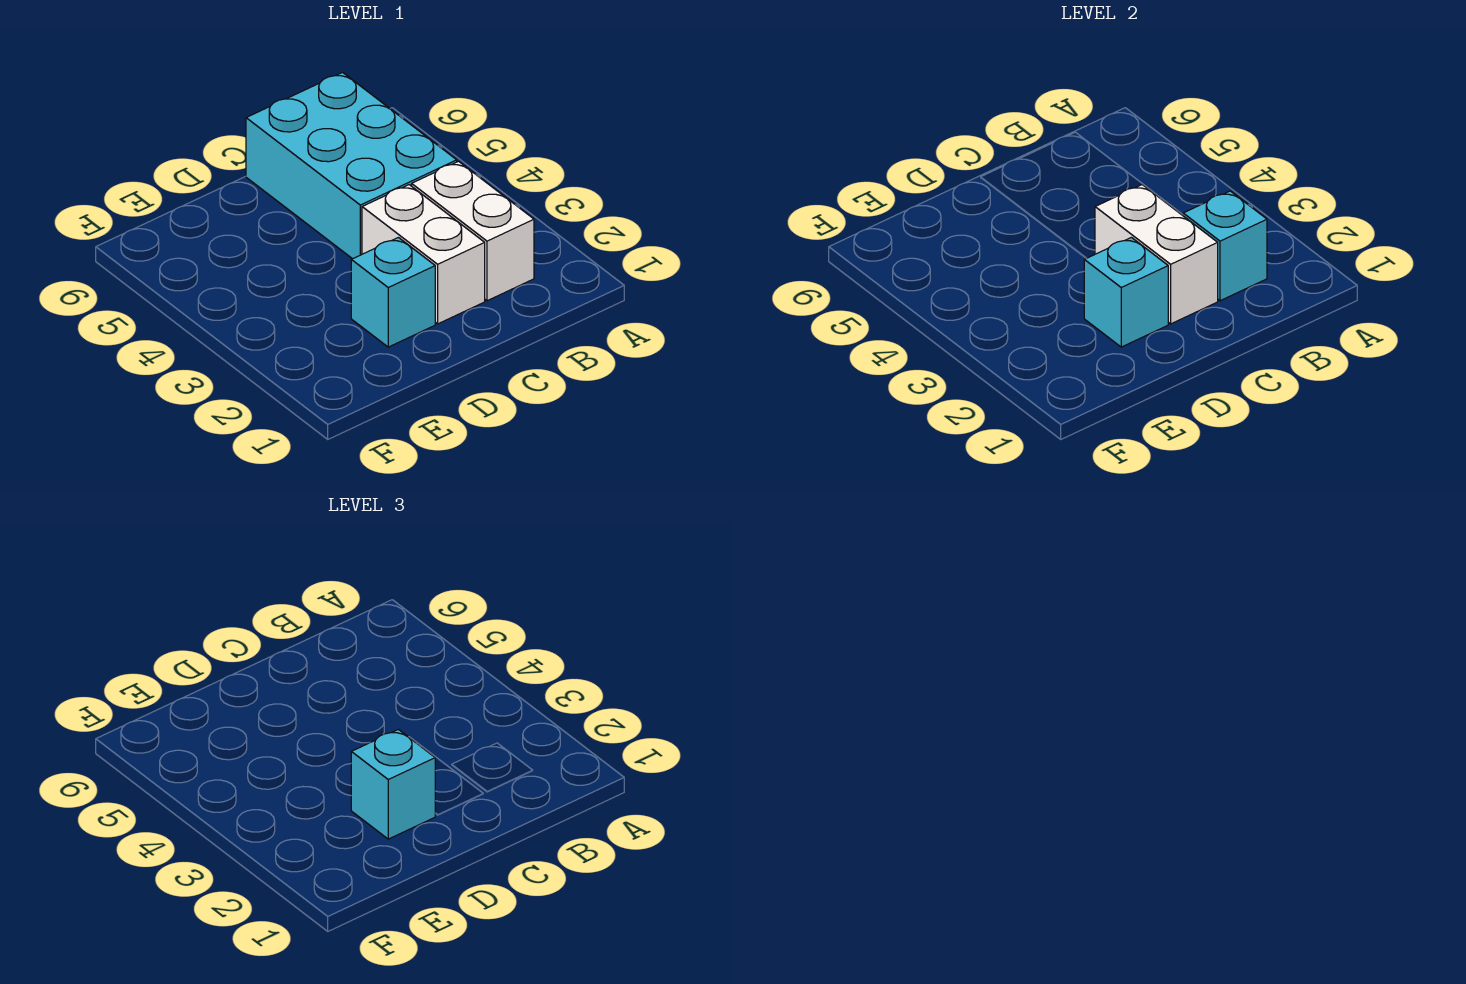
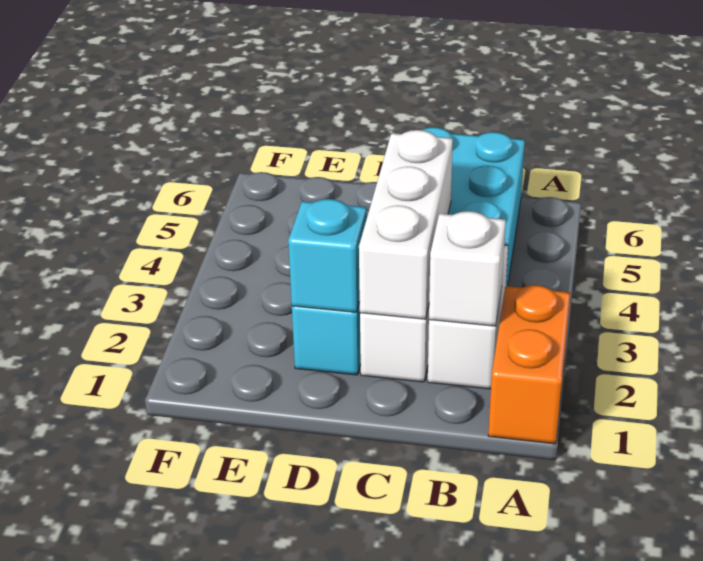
none -> orange 1x2 brick [488,285,570,444]
cyan 1x1 brick [1183,191,1267,301] -> white 1x1 brick [429,211,506,326]
white 1x2 brick [1095,185,1218,324] -> white 1x3 brick [359,130,453,319]
cyan 1x1 brick [351,730,435,839] -> none

